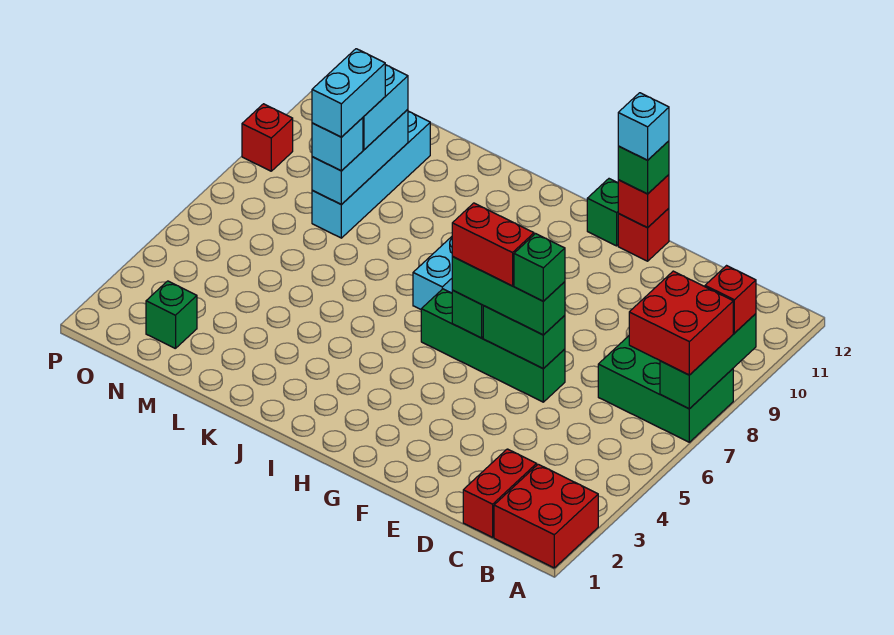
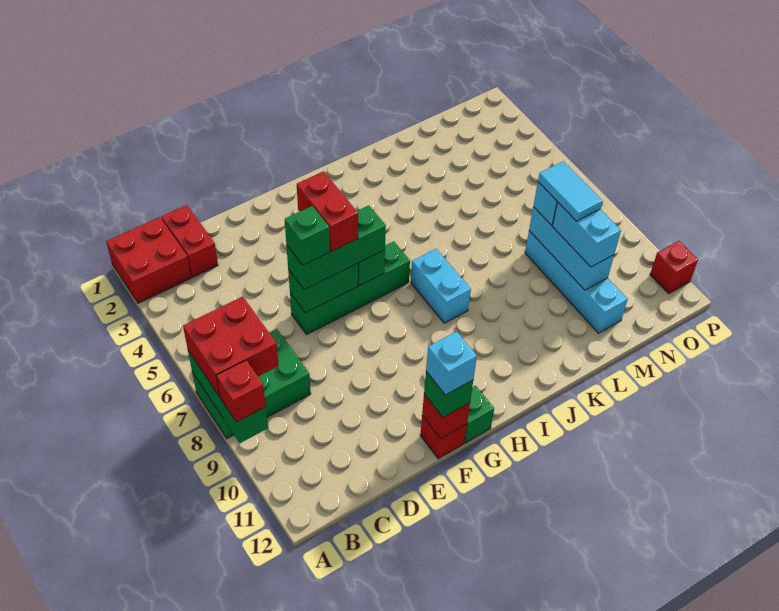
red 1x2 brick [452,203,534,286] -> red 1x2 brick turned to [297,171,358,251]
cyan 1x2 brick [312,49,385,137] -> cyan 1x2 tile [538,161,602,221]
green 1x1 brick [146,281,197,349] -> none
red 1x1 brick [242,104,293,171] -> red 1x1 brick moved to [650,241,698,294]

